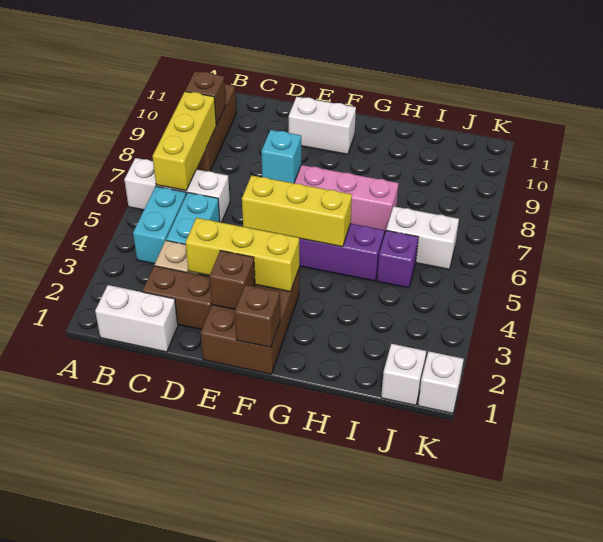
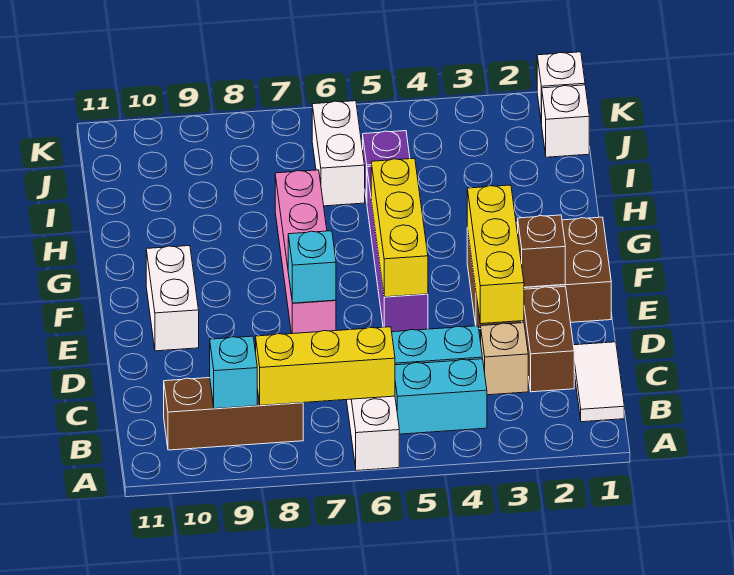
white 1x2 brick [95,285,178,352] -> white 1x2 tile [573,342,624,422]
brown 1x1 brick [185,71,226,125] -> cyan 1x1 brick [210,336,257,409]
brown 1x1 brick [235,285,280,347] -> none

